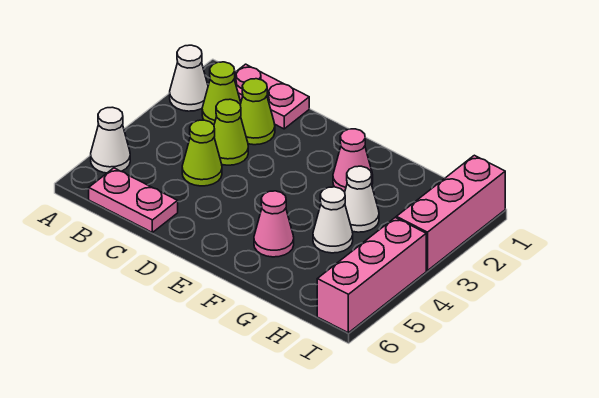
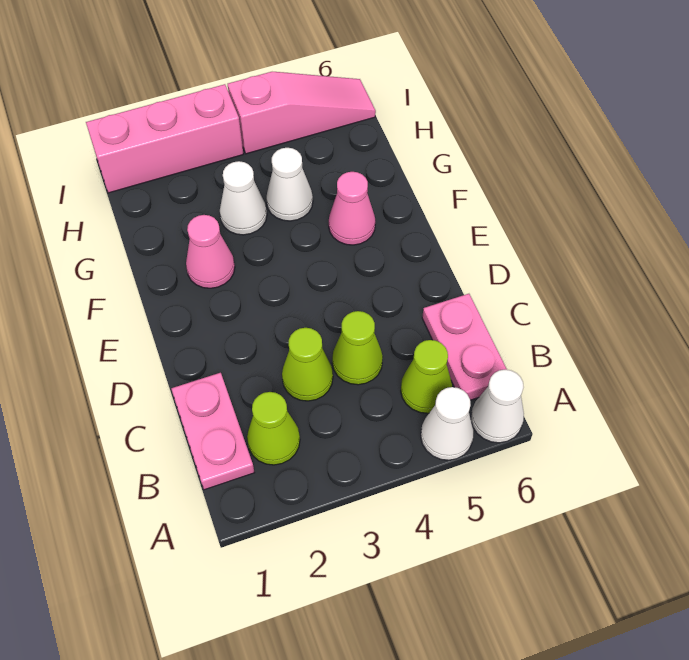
white 1x1 cone [170,45,208,111] -> white 1x1 cone moved to [471,370,524,443]
lime 1x1 cone [240,79,275,145] -> lime 1x1 cone moved to [401,340,452,413]
pink 1x3 brick [317,218,426,333] -> pink 1x3 slope [228,72,376,154]

